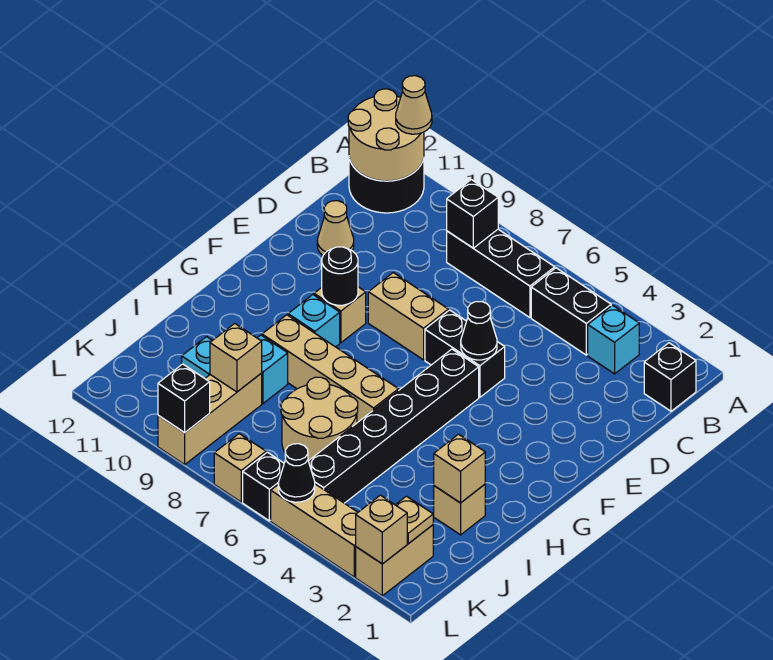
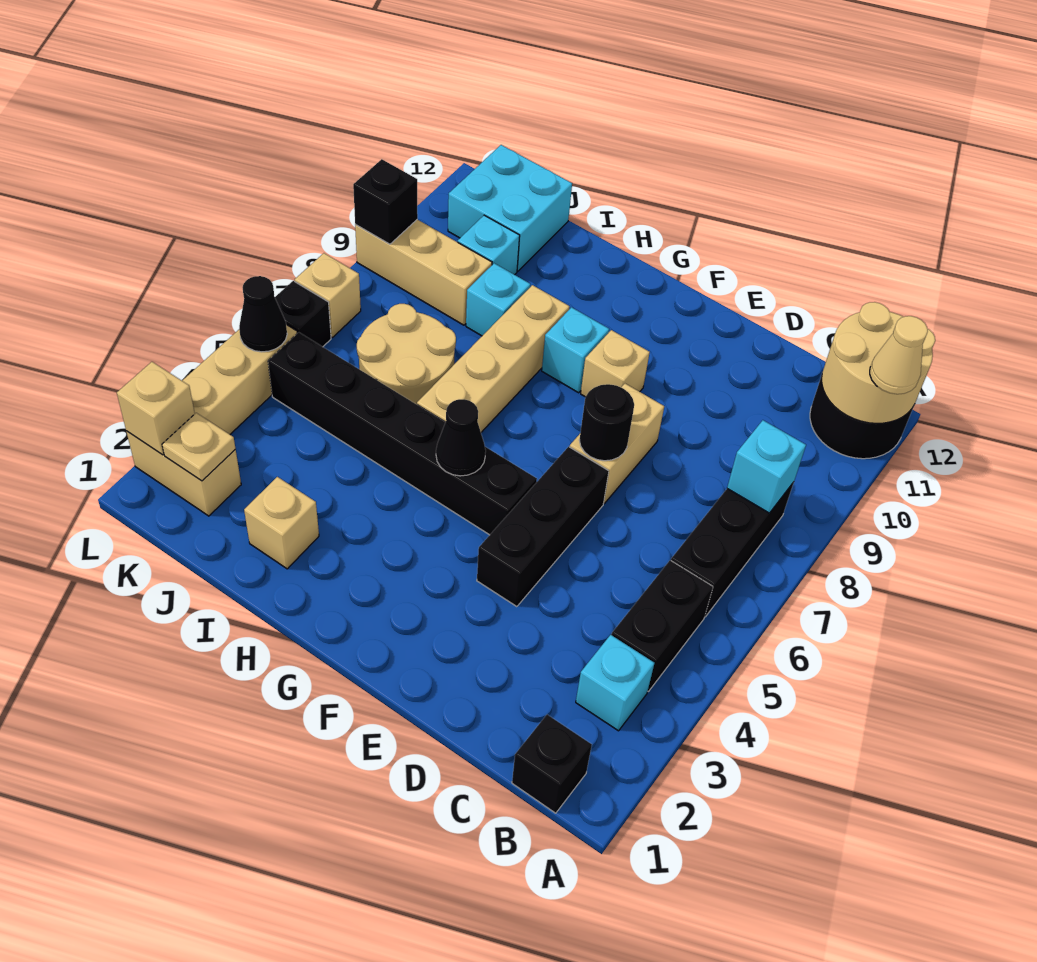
black 1x1 brick [447,180,498,248] -> cyan 1x1 brick [727,420,806,513]
tan 1x1 cone [317,201,354,255] -> none
black 1x2 brick [425,310,505,397] -> black 1x3 brick [477,447,609,607]
black 1x1 cone [461,301,497,360] -> black 1x1 cone moved to [436,399,486,476]
black 1x1 round brick [322,247,358,305] -> black 1x1 round brick moved to [579,384,634,461]
tan 1x1 brick [434,434,485,503] -> none
tan 1x1 brick [210,323,262,392] -> none
none -> cyan 2x2 brick [448,145,572,271]

